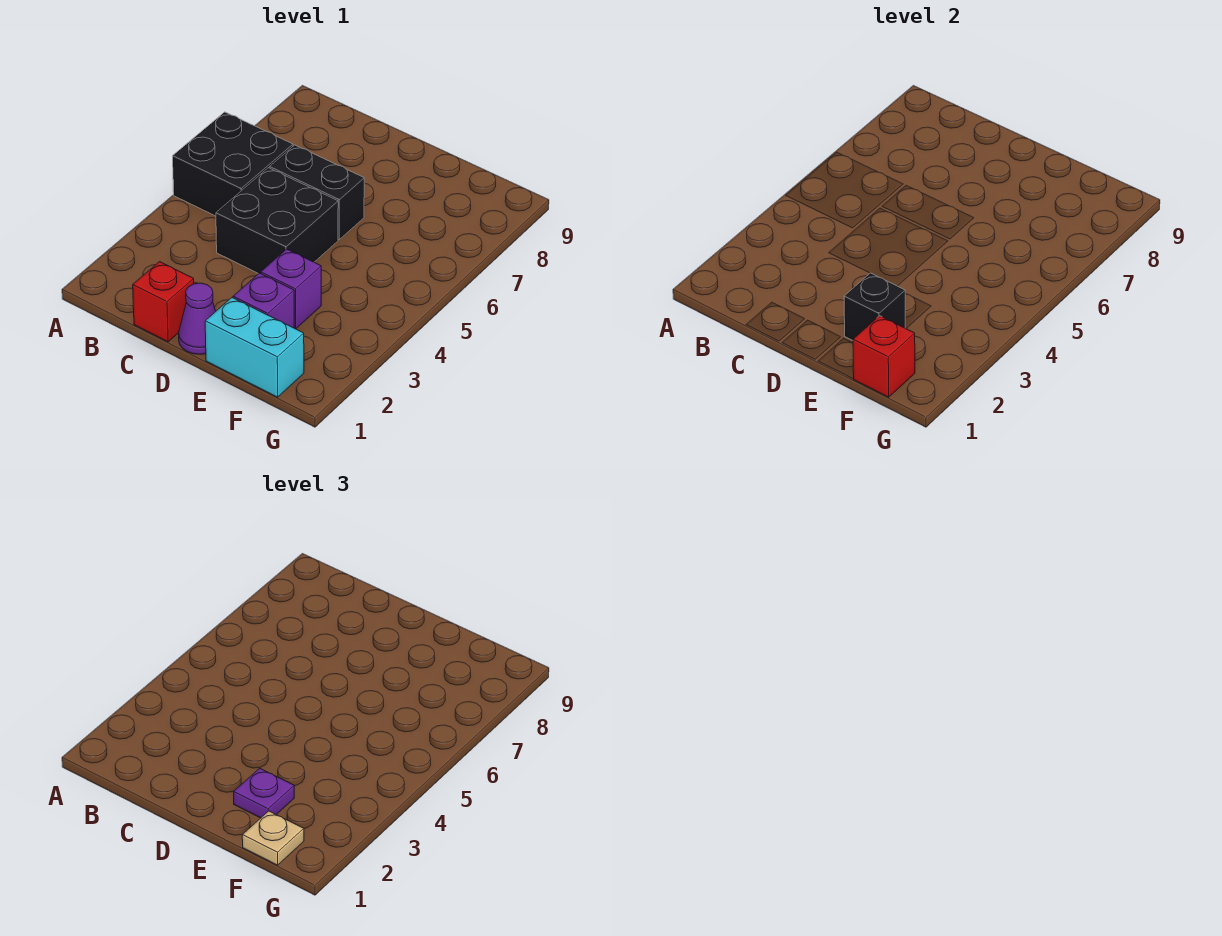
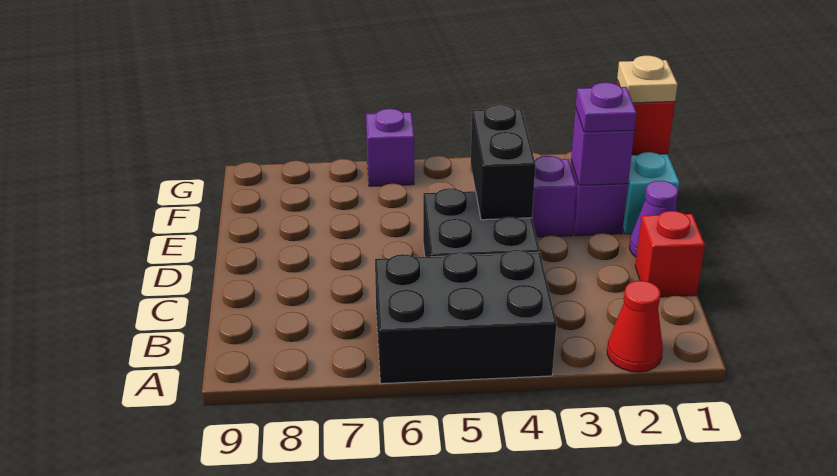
none -> red 1x1 cone [607,281,663,372]
black 2x2 brick [173,112,293,216] -> black 2x3 brick [375,250,557,384]
black 1x2 brick [270,145,364,240] -> black 1x2 brick moved to [471,104,536,220]
black 1x1 brick [844,273,905,340] -> purple 1x1 brick [571,107,634,185]
none -> purple 1x1 brick [366,109,414,186]

